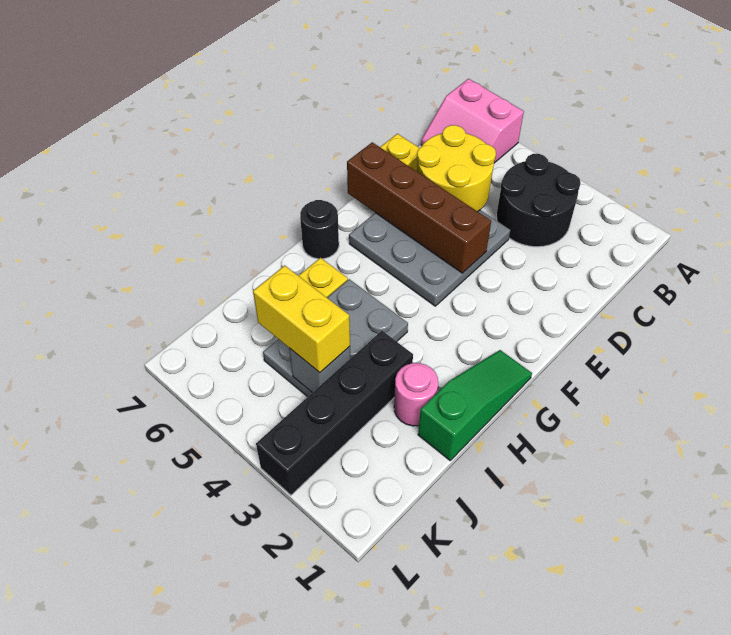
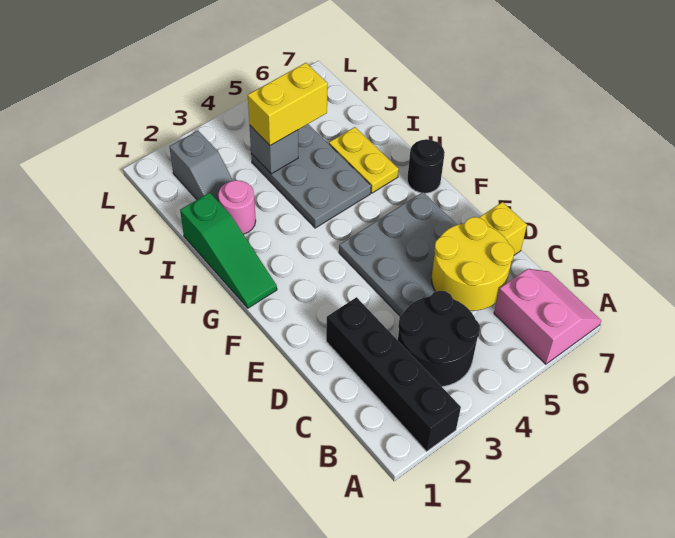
pink 2x2 slope [421,79,524,163] -> pink 2x2 slope turned to [494,269,601,364]
brown 1x4 brick [347,142,491,273] -> none
black 1x4 brick [256,331,413,495] -> black 1x4 brick moved to [326,297,461,451]
none -> grey 1x2 slope [169,131,233,202]

